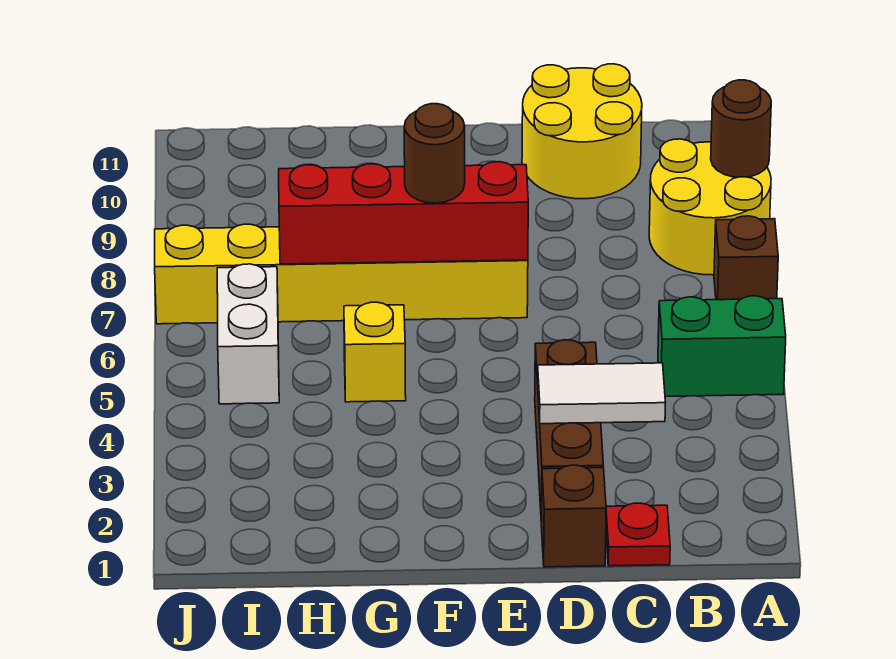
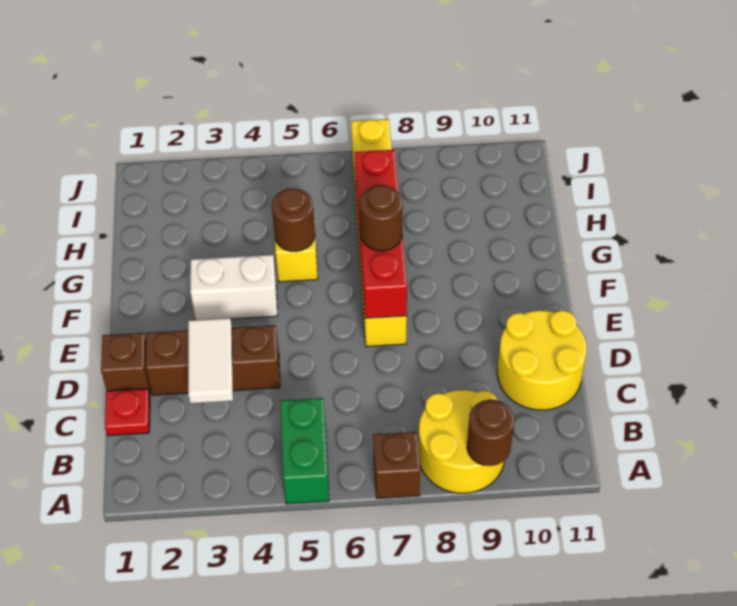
none -> brown 1x1 round brick [272,189,315,252]
white 1x2 brick [217,264,279,404] -> white 1x2 brick moved to [190,255,278,320]

